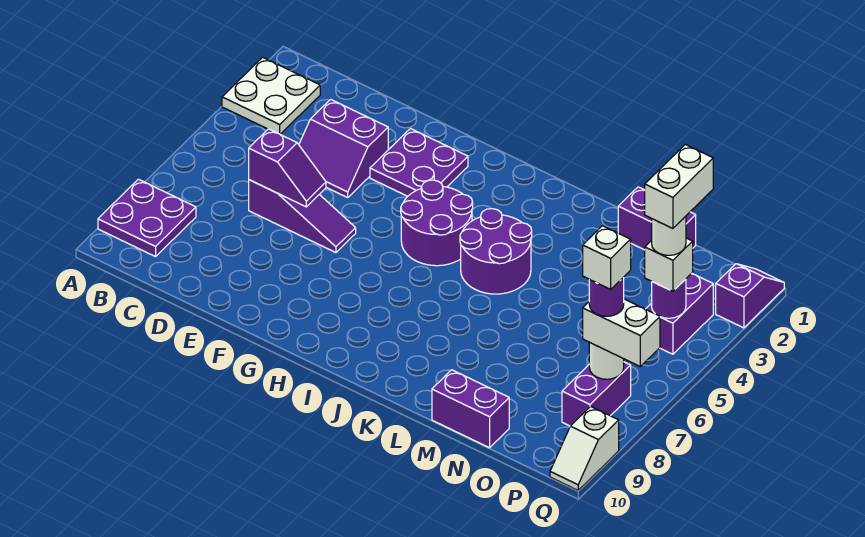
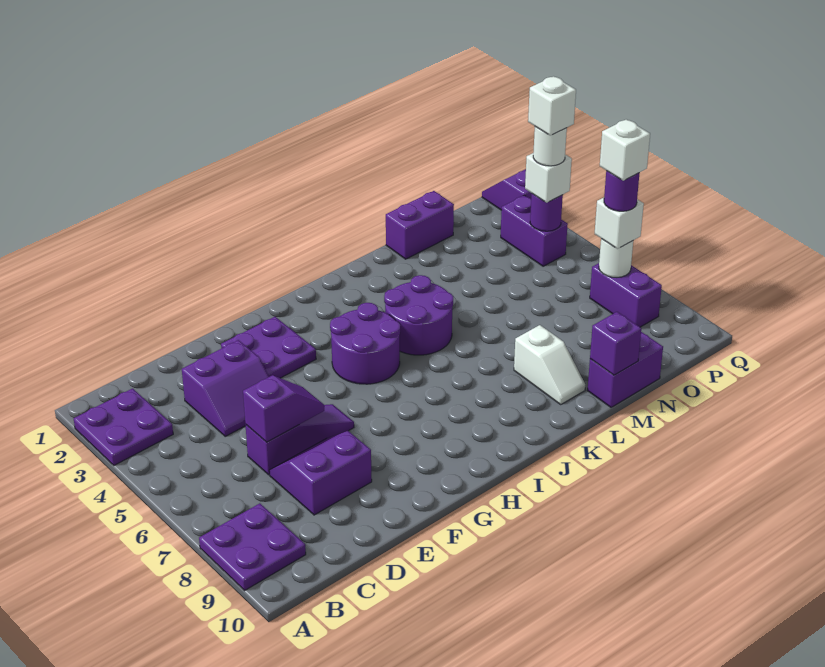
white 2x2 plate [222,57,320,134] -> purple 2x2 plate [74,389,173,465]
none -> purple 2x2 slope [269,431,372,515]
none -> purple 1x1 brick [590,312,641,375]
white 1x2 brick [645,144,713,228] -> white 1x1 brick [528,76,576,135]
white 1x2 brick [583,299,660,366] -> white 1x1 brick [595,198,644,249]
white 1x2 slope [550,406,619,490] -> white 1x2 slope moved to [514,325,585,404]

